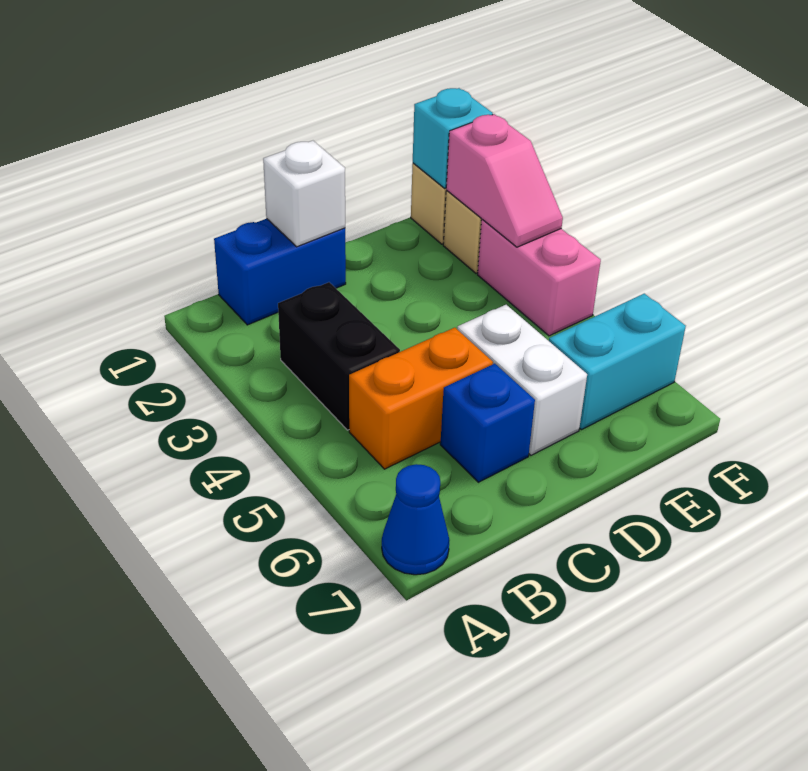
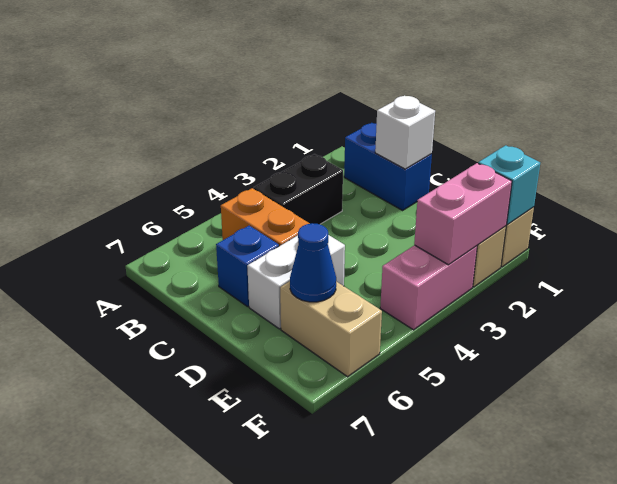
blue 1x1 cone [382,464,449,575] -> blue 1x1 cone moved to [290,223,336,302]
cyan 1x2 brick [549,294,686,430] -> tan 1x2 brick [280,281,382,377]
pink 1x2 slope [446,114,563,247] -> pink 1x2 brick [414,163,512,265]

